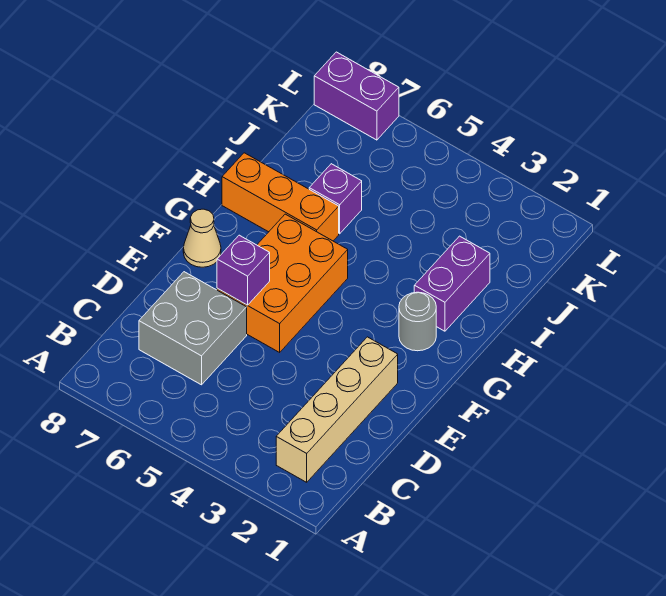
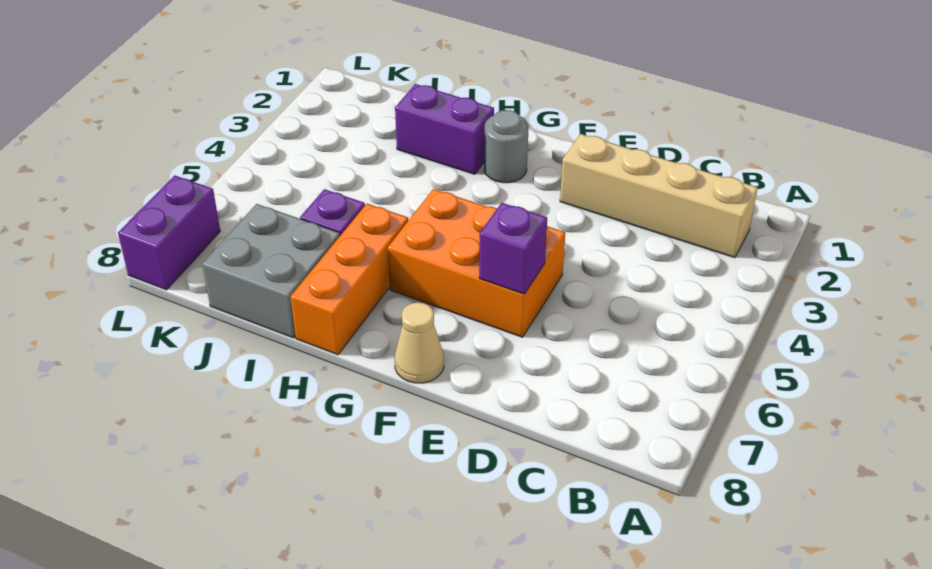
grey 2x2 brick [139,272,247,385] -> grey 2x2 brick moved to [202,204,340,338]

